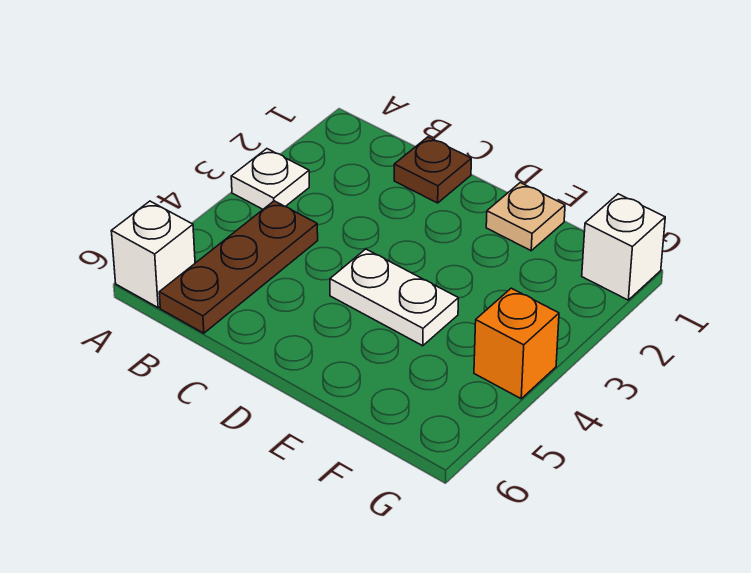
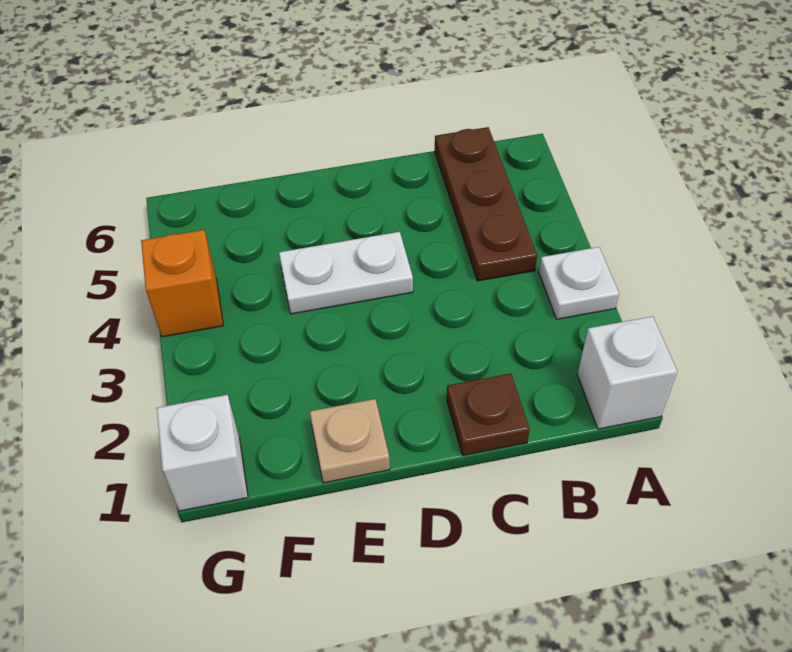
white 1x1 brick [111,201,195,308] -> white 1x1 brick moved to [577,316,677,429]

